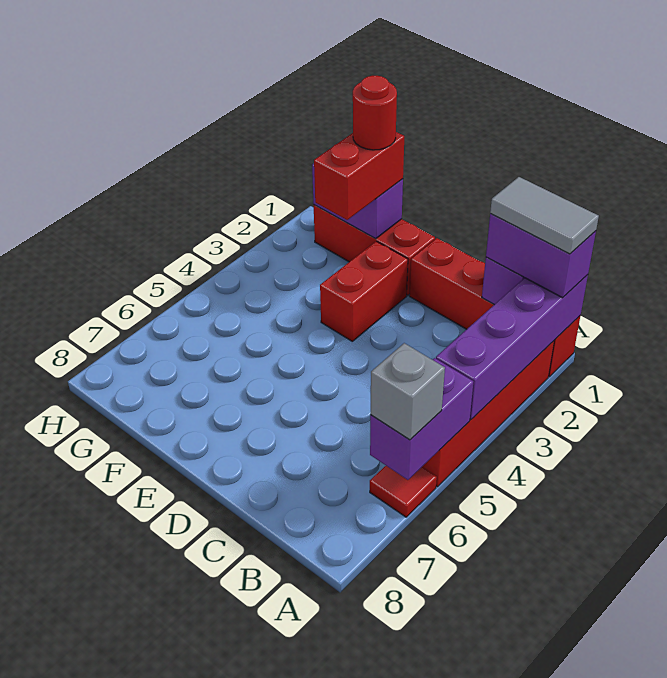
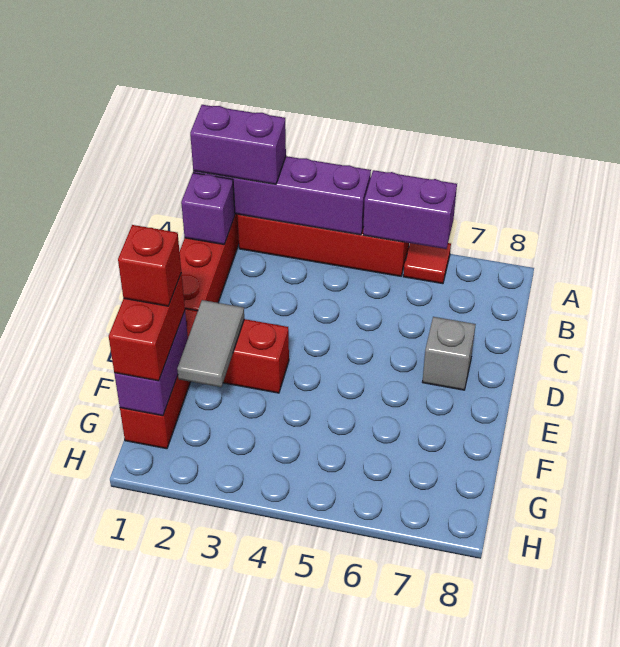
purple 1x2 brick [486,214,596,298] -> purple 1x2 brick turned to [190,105,286,184]
grey 1x2 tile [490,177,599,254] -> grey 1x2 tile moved to [177,300,244,387]
grey 1x1 brick [371,343,445,440] -> grey 1x1 brick moved to [423,317,476,390]
red 1x2 brick [314,132,404,220] -> red 1x2 brick turned to [109,273,185,381]
red 1x1 round brick [353,76,397,150] -> red 1x1 brick [118,225,181,306]

